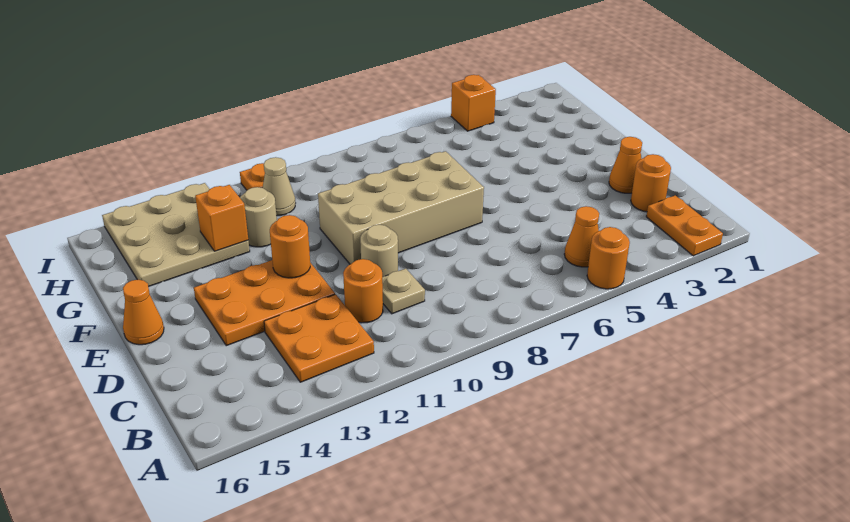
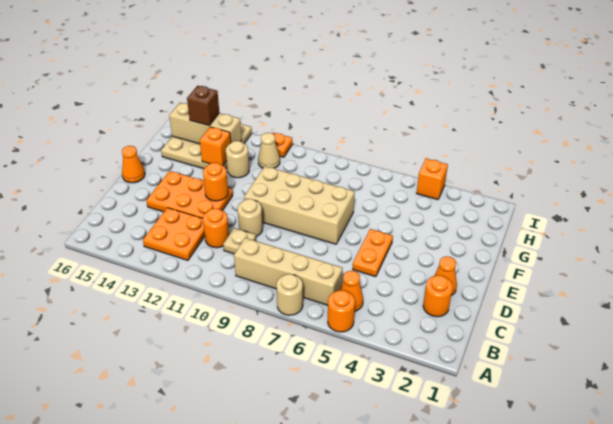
orange 1x2 plate [646,195,723,256] -> orange 1x2 plate moved to [353,229,393,277]
none -> tan 1x1 round brick [276,274,303,315]
none -> tan 1x4 brick [234,238,343,305]
none -> tan 1x3 brick [169,103,242,144]
none -> brown 1x1 brick [187,86,219,125]

